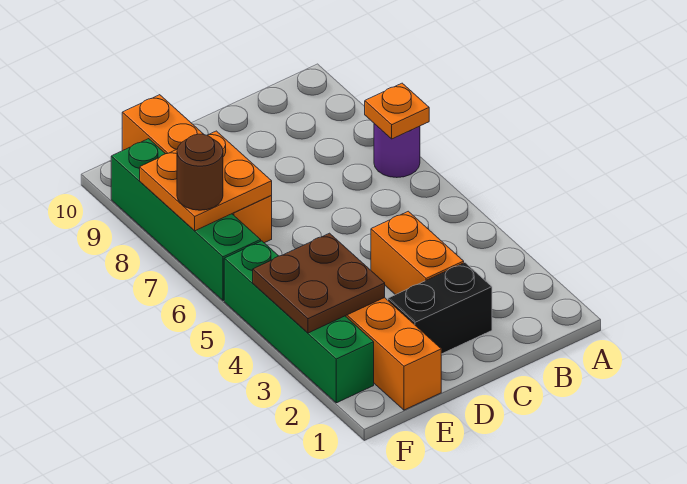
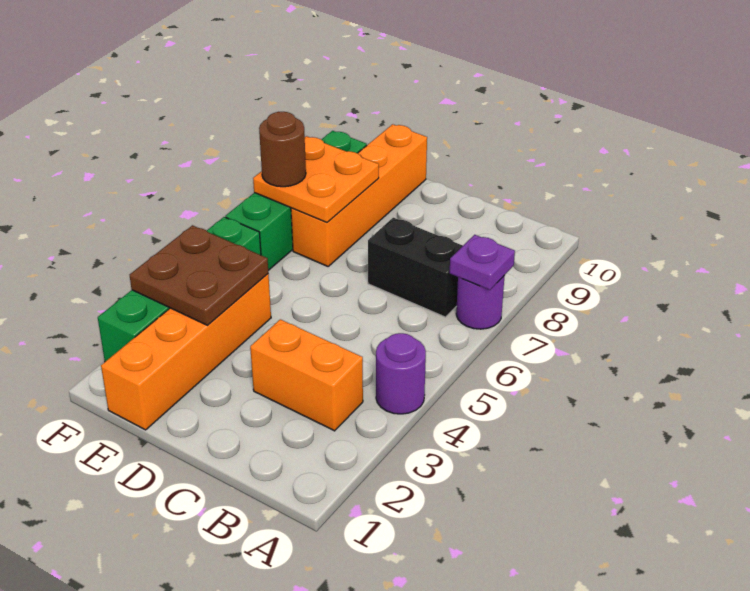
none -> purple 1x1 round brick [376,333,426,414]
orange 1x1 plate [365,83,429,139] -> purple 1x1 plate [450,235,515,290]
black 1x2 brick [388,263,492,354] -> black 1x2 brick moved to [368,218,463,317]
orange 1x2 brick [371,211,464,295] -> orange 1x2 brick turned to [250,319,363,431]

